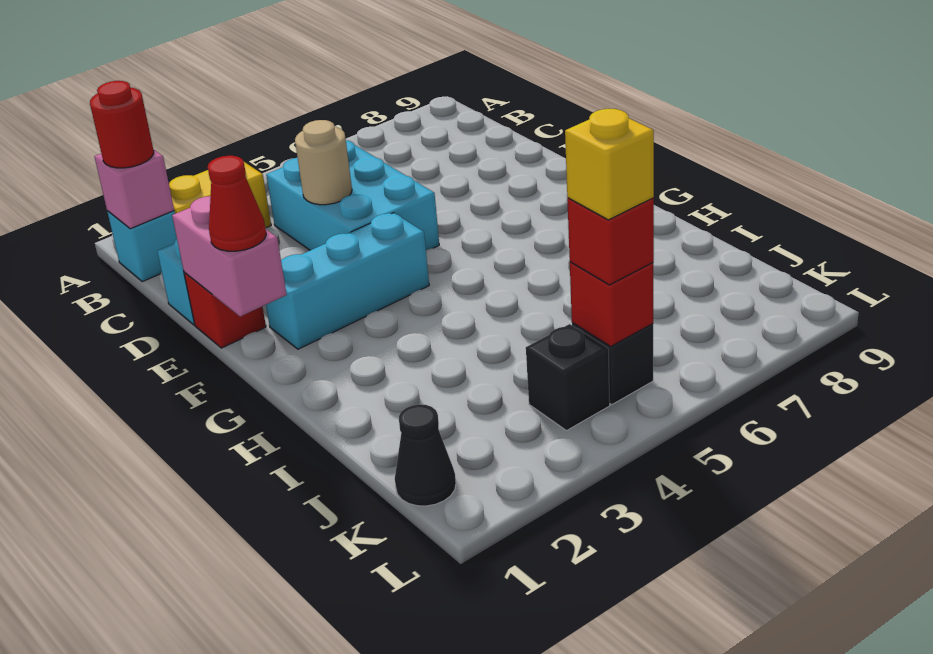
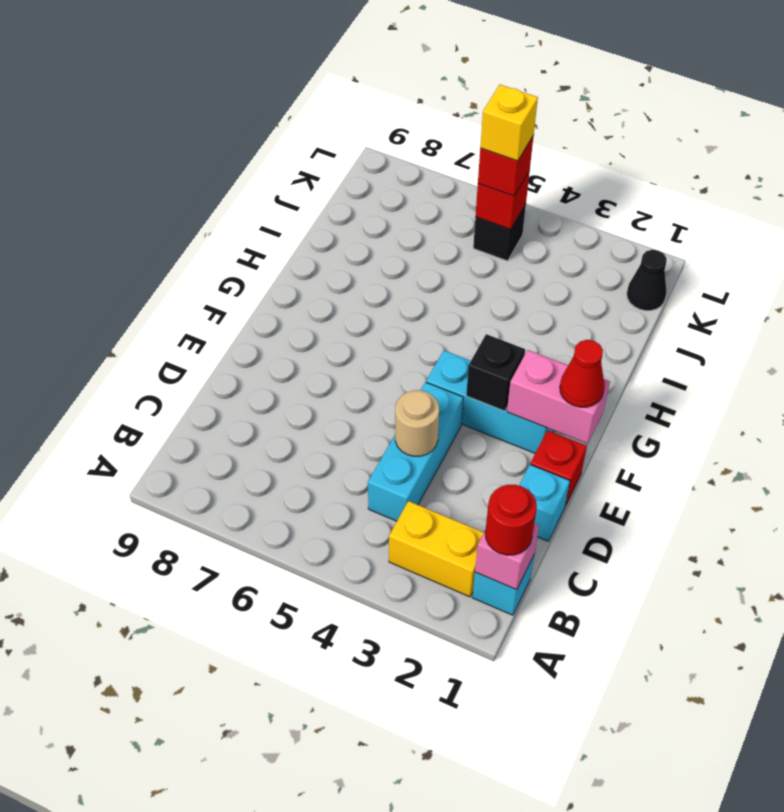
cyan 2x3 brick [266,140,439,250] -> cyan 1x3 brick [368,382,463,521]
pink 1x2 brick [172,196,287,317] -> pink 1x2 brick turned to [507,350,610,444]
black 1x1 brick [526,324,610,431] -> black 1x1 brick moved to [466,334,525,411]

